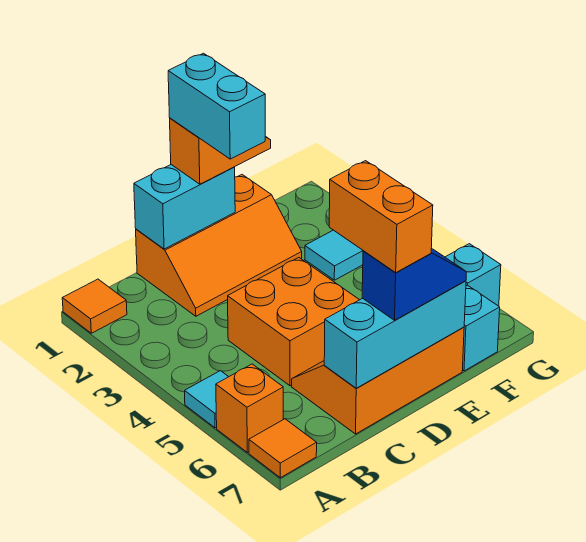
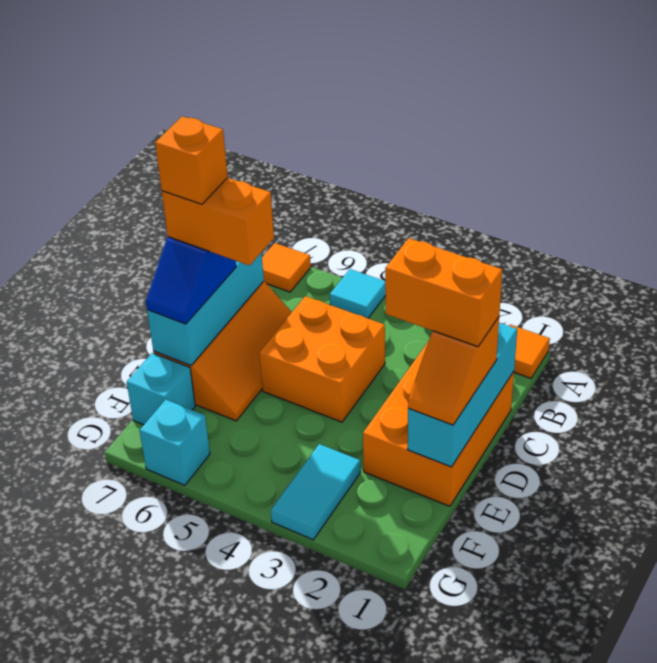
orange 1x1 brick [216,364,283,453] -> orange 1x1 brick moved to [155,116,228,204]
orange 2x3 slope [136,175,302,316] -> orange 2x3 brick [363,342,514,506]
cyan 1x2 brick [134,165,235,249] -> cyan 1x3 brick [408,323,517,467]
cyan 1x2 brick [168,53,265,159] -> orange 1x2 brick [385,238,502,347]

